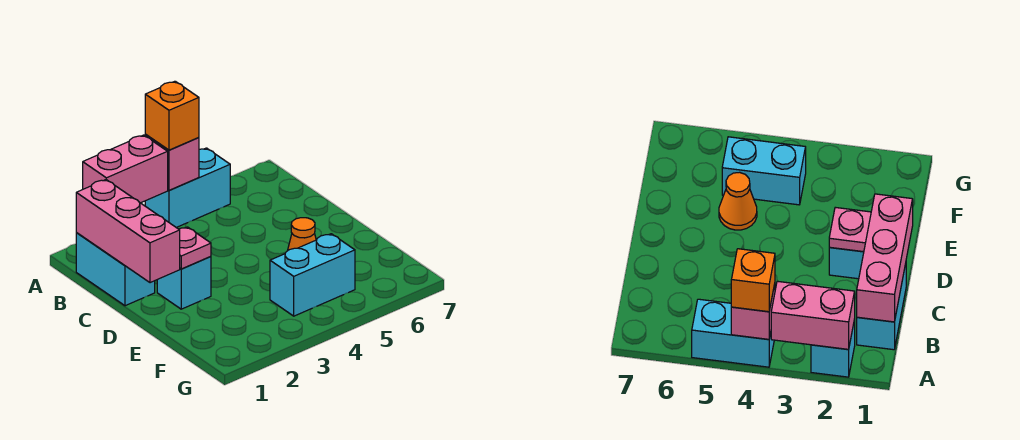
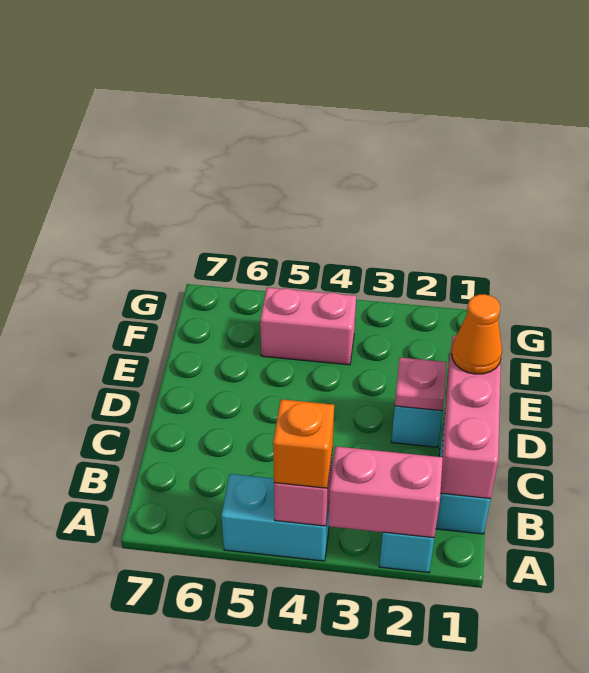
orange 1x1 cone [288,218,316,250] -> orange 1x1 cone moved to [452,294,502,374]
cyan 1x2 brick [270,234,355,316] -> pink 1x2 brick [260,288,356,365]

